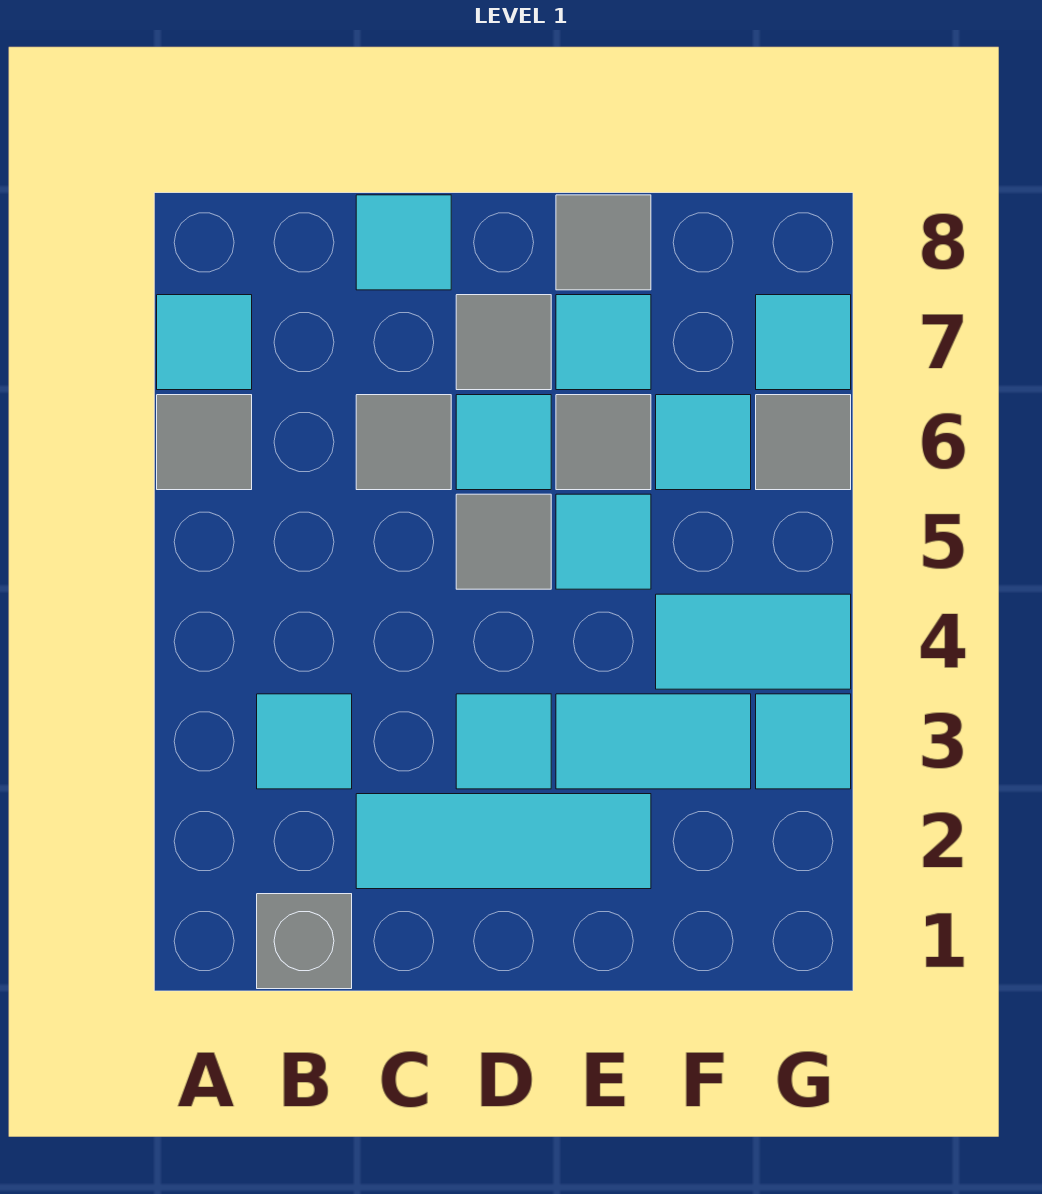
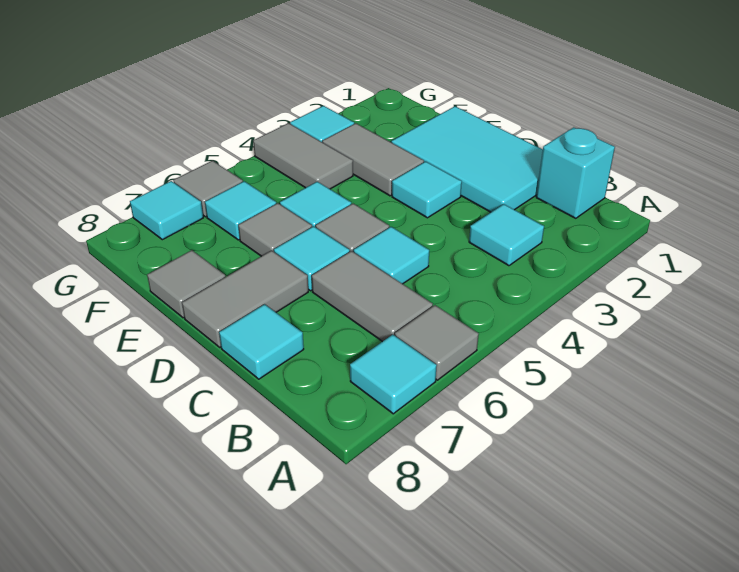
grey 1x1 brick [257,894,352,989] -> cyan 1x1 brick [536,127,615,218]
cyan 1x3 tile [356,794,651,889] -> cyan 2x3 tile [391,106,543,212]
grey 1x1 tile [356,395,451,490] -> grey 1x2 tile [312,251,433,342]
grey 1x1 tile [456,295,551,390] -> grey 1x2 tile [182,251,308,347]
cyan 1x2 tile [556,694,751,789] -> grey 1x2 tile [322,123,424,196]
cyan 1x1 tile [556,295,651,390] -> cyan 1x1 tile moved to [354,227,429,284]
cyan 1x2 tile [656,594,851,689] -> grey 1x2 tile [253,123,353,189]

